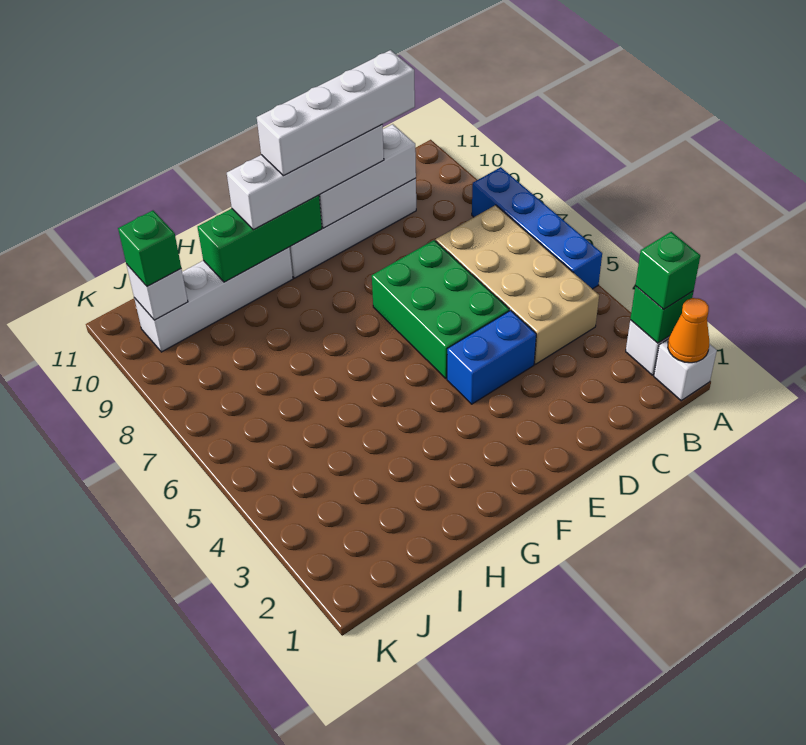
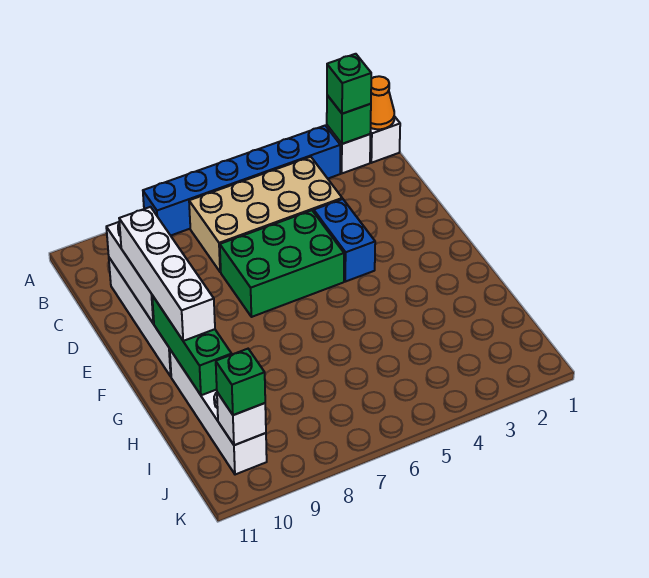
blue 1x4 brick [472,167,602,289] -> blue 1x6 brick [143,126,340,236]
white 1x4 brick [257,50,415,176] -> none

